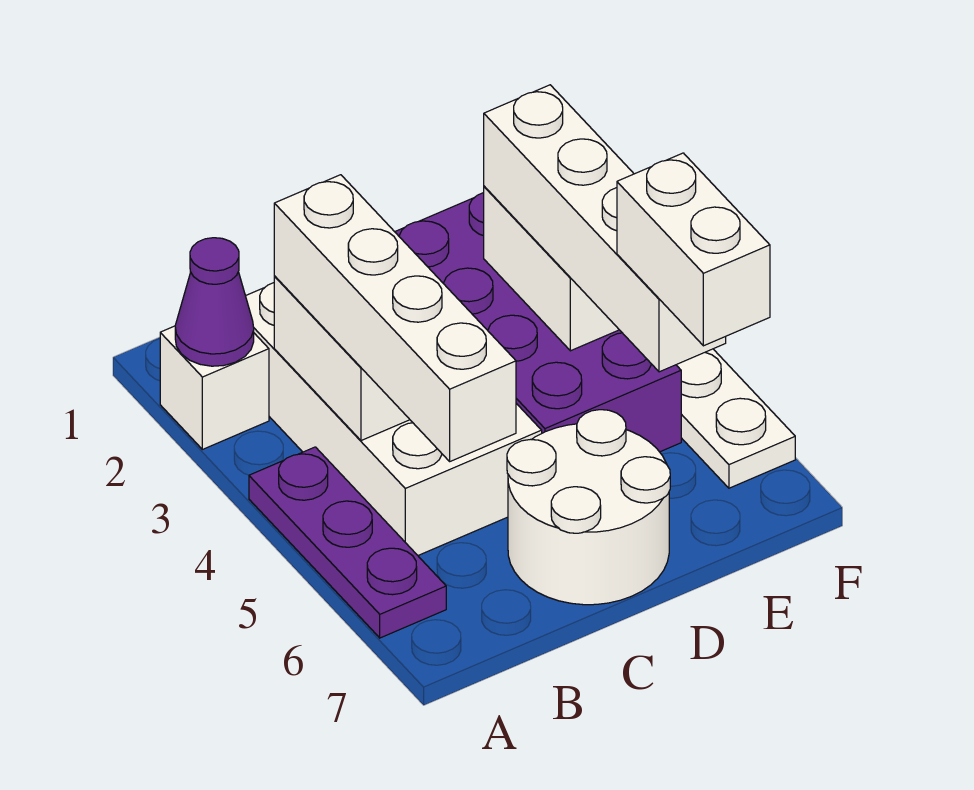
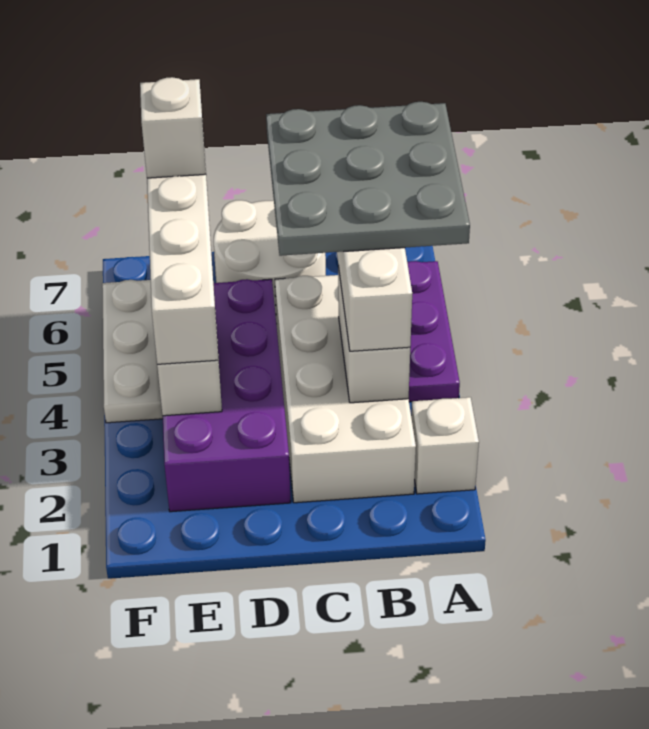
purple 1x1 cone [175,238,254,366] -> none
none -> grey 3x3 plate [266,102,470,256]
white 1x2 brick [617,153,770,346] -> white 1x1 brick [140,77,206,178]

